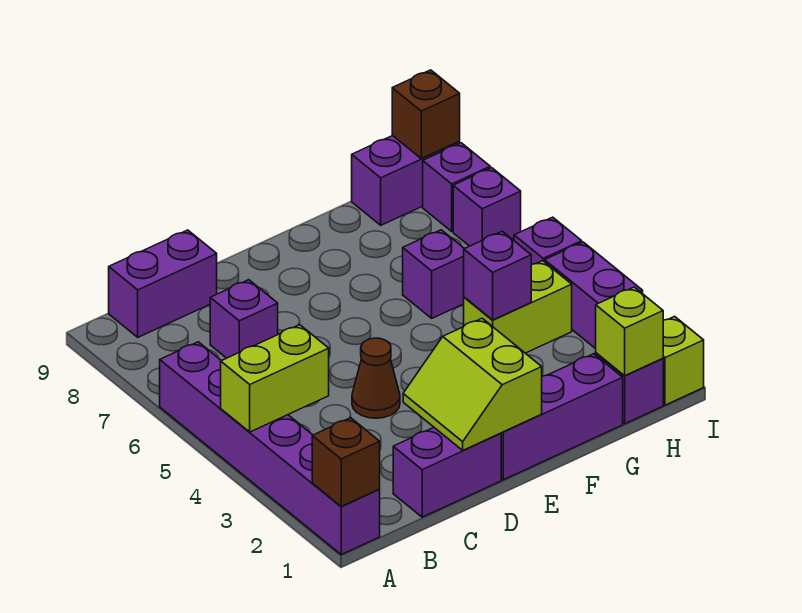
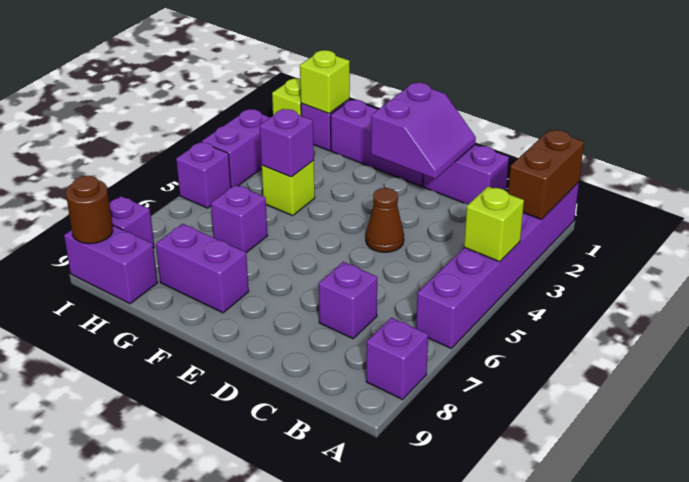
brown 1x1 brick [312,418,380,506] -> brown 1x2 brick [508,130,584,220]
lime 1x2 brick [221,325,329,432] -> lime 1x1 brick [464,186,524,262]
purple 1x2 brick [109,230,217,337] -> purple 1x2 brick moved to [156,224,249,313]
lime 2x2 slope [403,318,542,450] -> purple 2x2 slope [371,83,476,179]
lime 1x2 brick [464,261,572,353] -> lime 1x1 brick [262,160,315,216]
purple 1x1 brick [453,168,521,246] -> purple 1x1 brick moved to [366,318,428,399]
brown 1x1 brick [392,70,460,159] -> brown 1x1 round brick [66,176,113,244]

